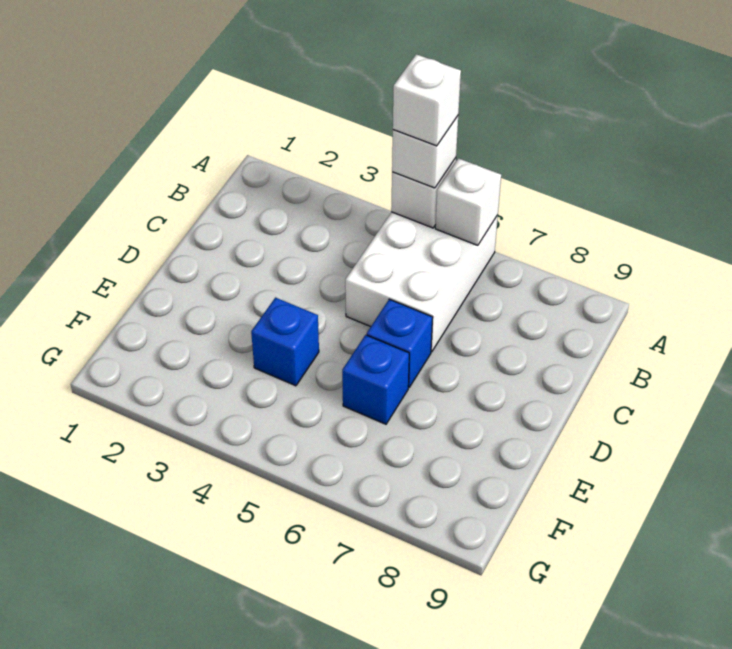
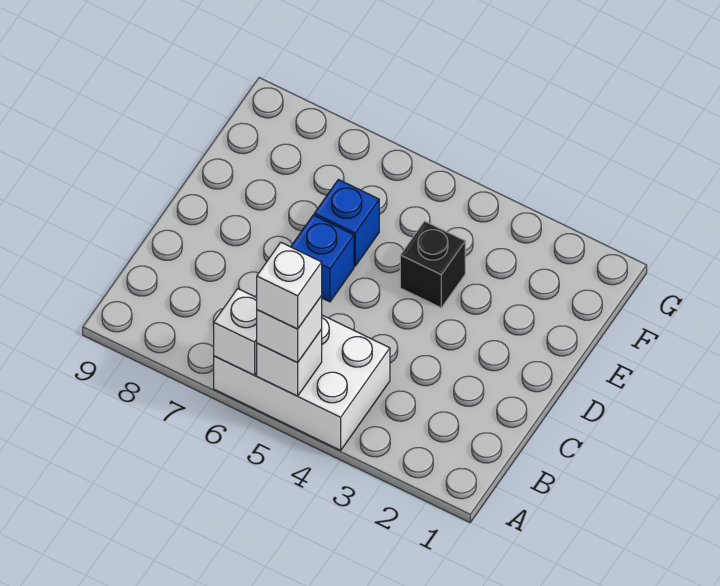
white 2x3 brick [345,212,498,352] -> white 2x3 brick turned to [214,295,390,450]
blue 1x1 brick [251,298,319,386] -> black 1x1 brick [400,221,465,308]

